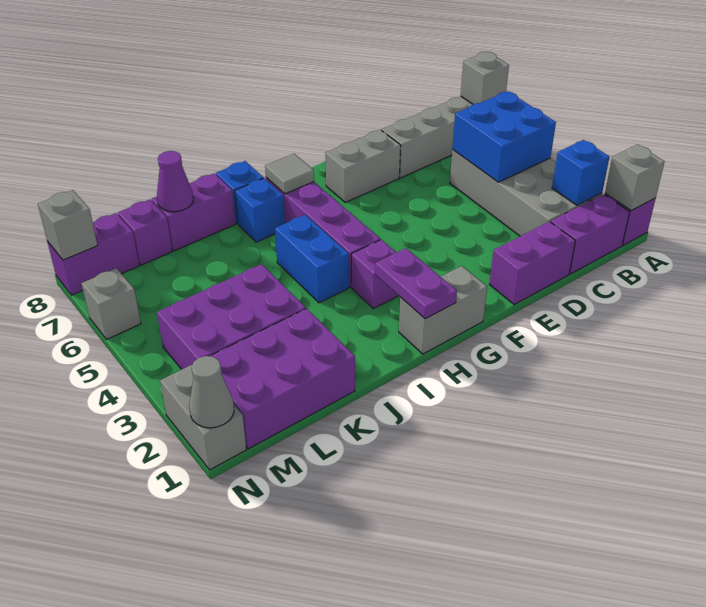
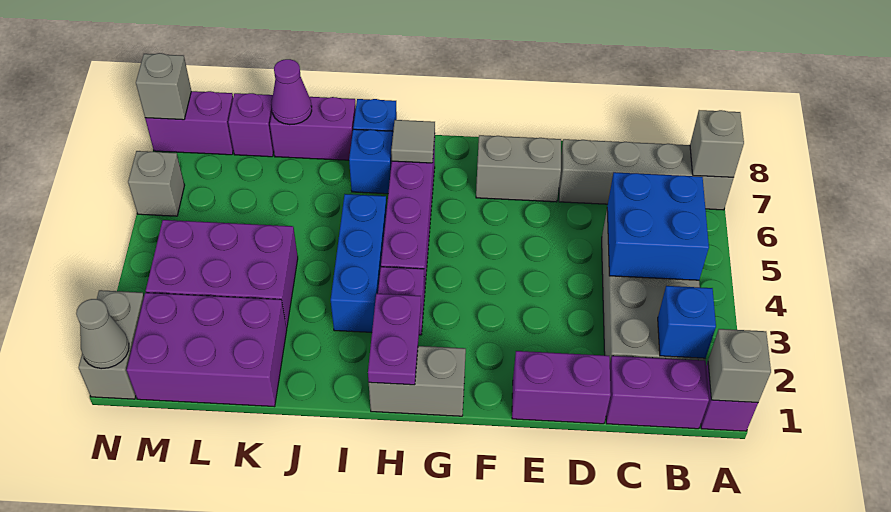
blue 1x2 brick [275,215,349,303] -> blue 1x3 brick [331,194,387,332]

